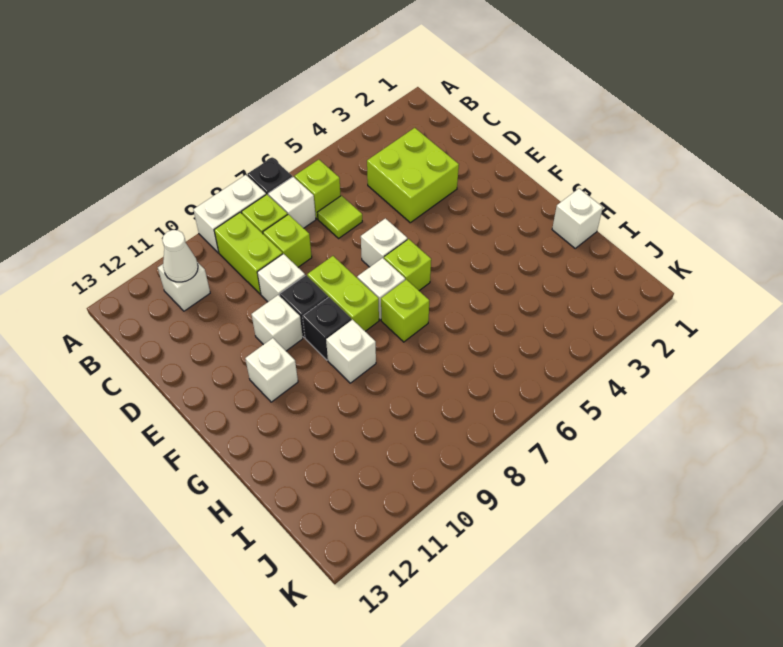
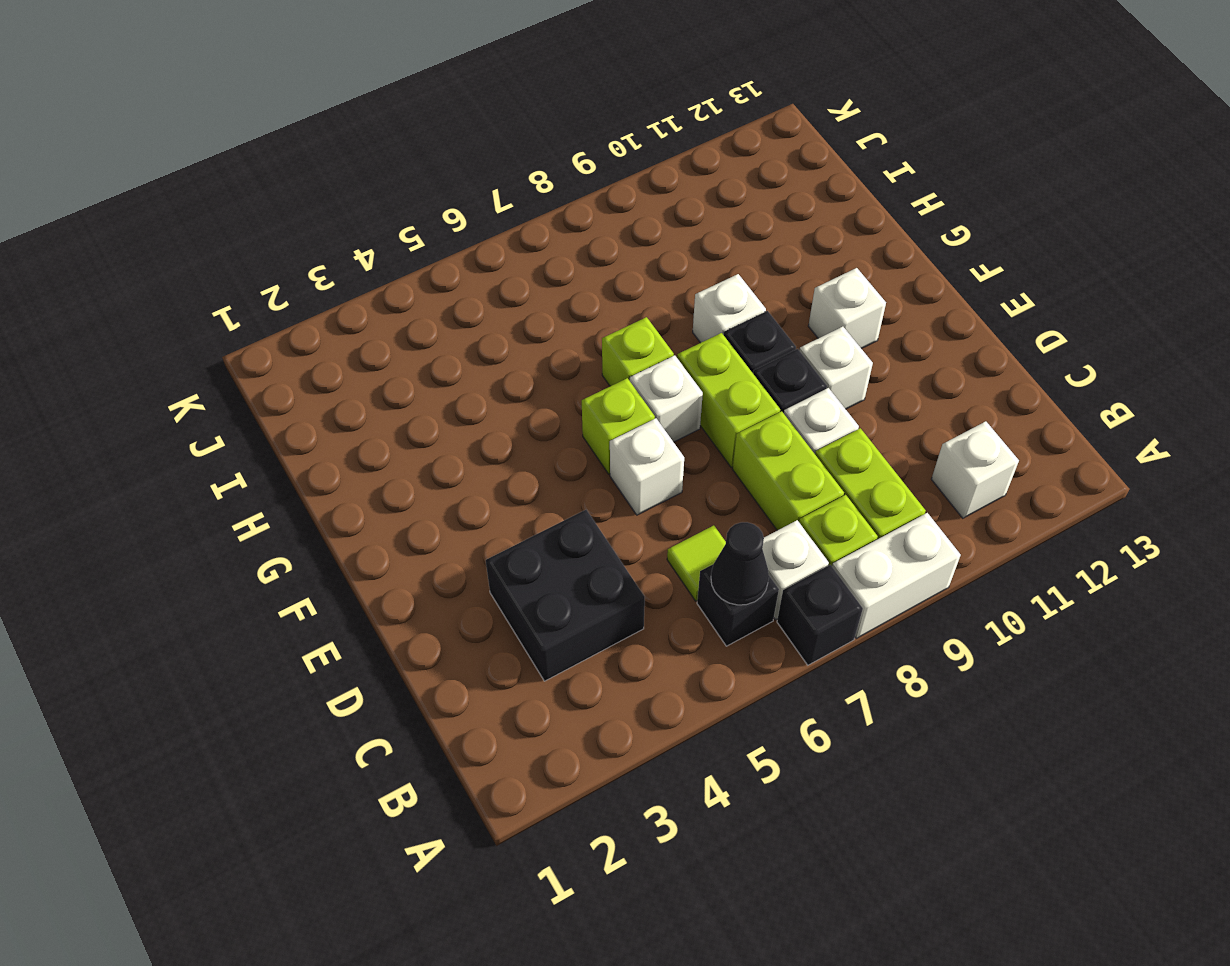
lime 1x1 brick [294,160,341,219] -> black 1x1 brick [697,565,779,646]
none -> black 1x1 cone [711,522,769,605]
white 1x1 cone [162,230,198,282] -> none
lime 2x2 brick [367,128,459,223] -> black 2x2 brick [486,510,645,681]
lime 1x1 brick [263,214,312,267] -> lime 1x2 brick [733,411,844,530]
white 1x1 brick [552,189,603,248] -> none

